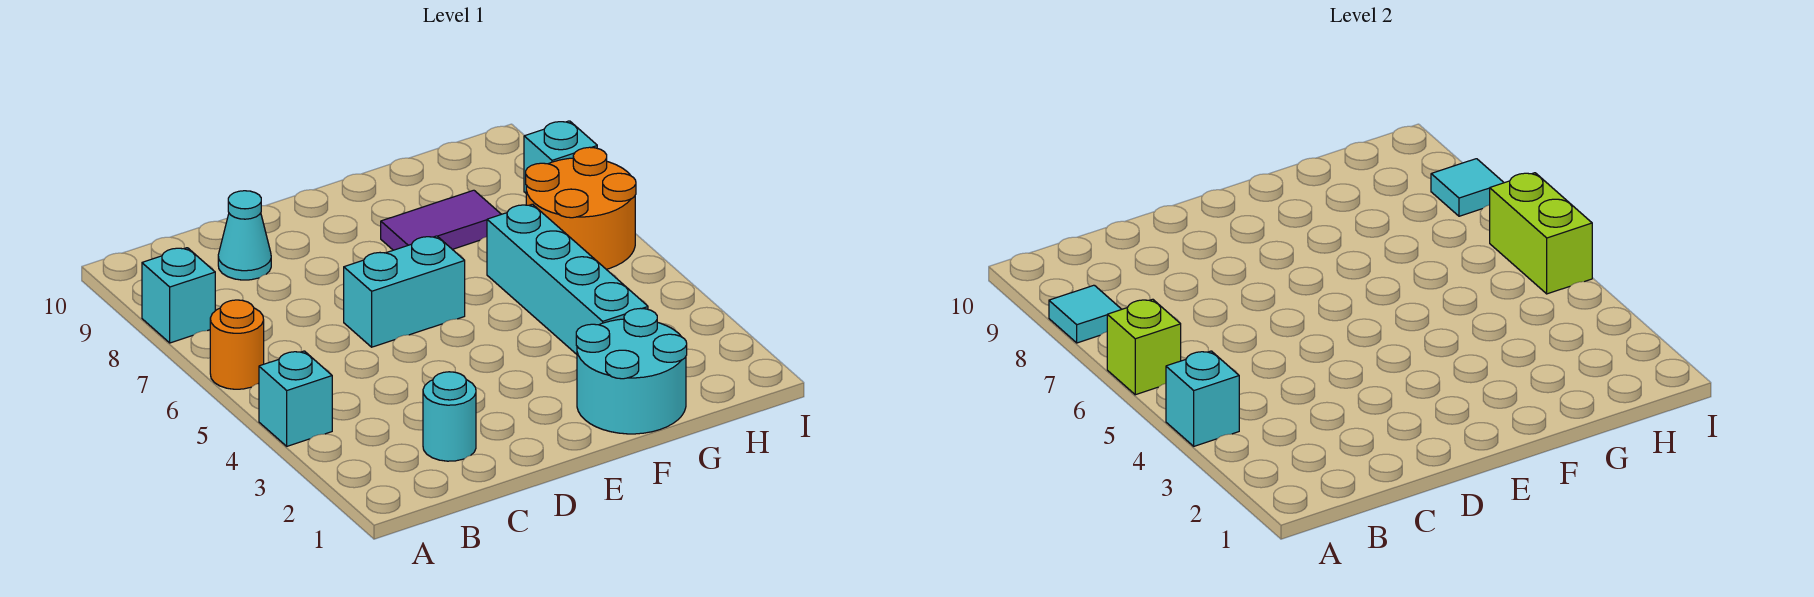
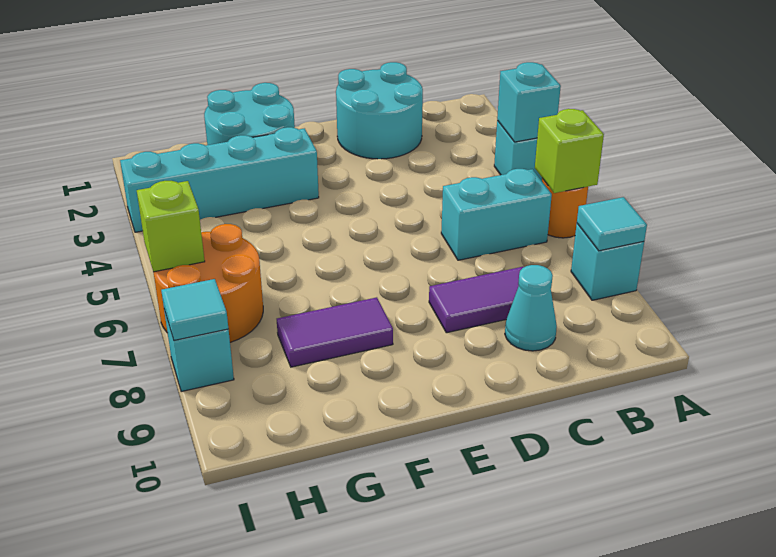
cyan 1x1 round brick [423,372,476,461] -> cyan 2x2 round brick [336,62,423,159]
none -> purple 1x2 tile [429,267,524,333]
cyan 1x2 brick [344,236,465,347] -> cyan 1x2 brick moved to [441,169,552,260]
cyan 1x4 brick [487,204,648,354] -> cyan 1x4 brick turned to [120,127,319,232]
lime 1x2 brick [1490,173,1592,294] -> lime 1x1 brick [137,181,205,272]

